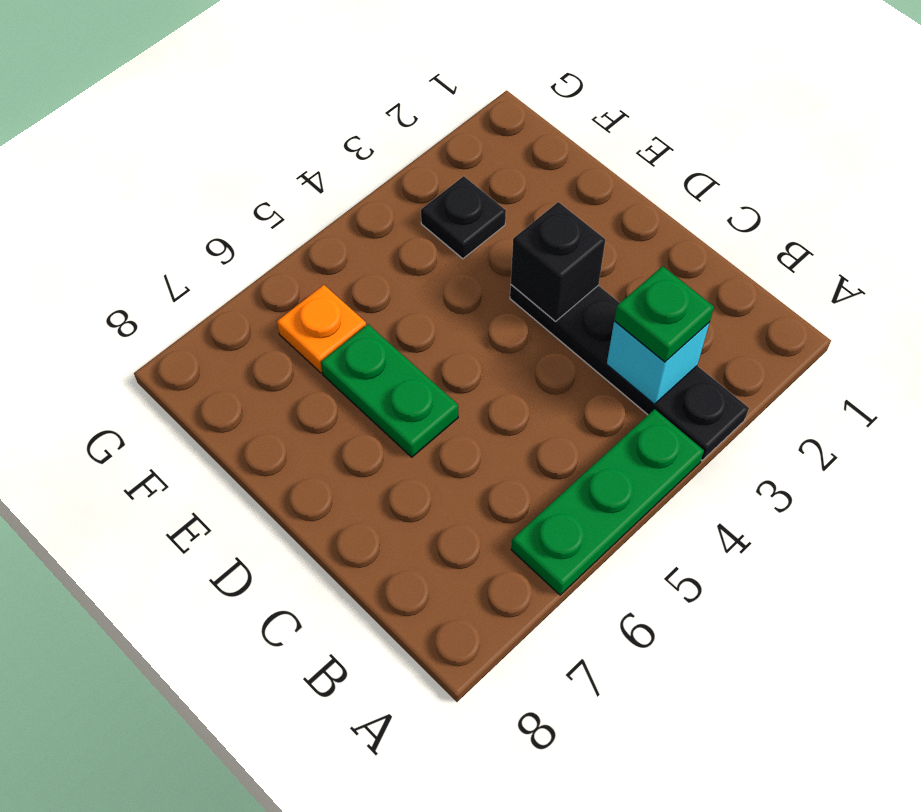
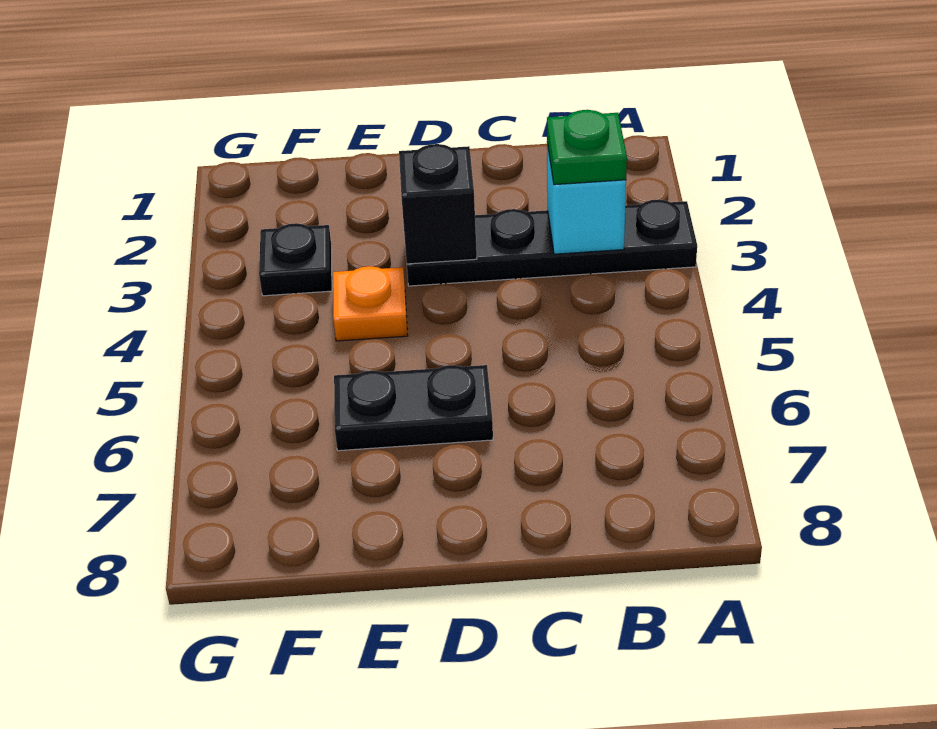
green 1x3 plate [511,409,704,595] -> none
green 1x2 plate [321,324,458,457] -> black 1x2 plate [334,365,493,451]
orange 1x1 plate [277,285,366,373] -> orange 1x1 plate moved to [333,266,408,341]

